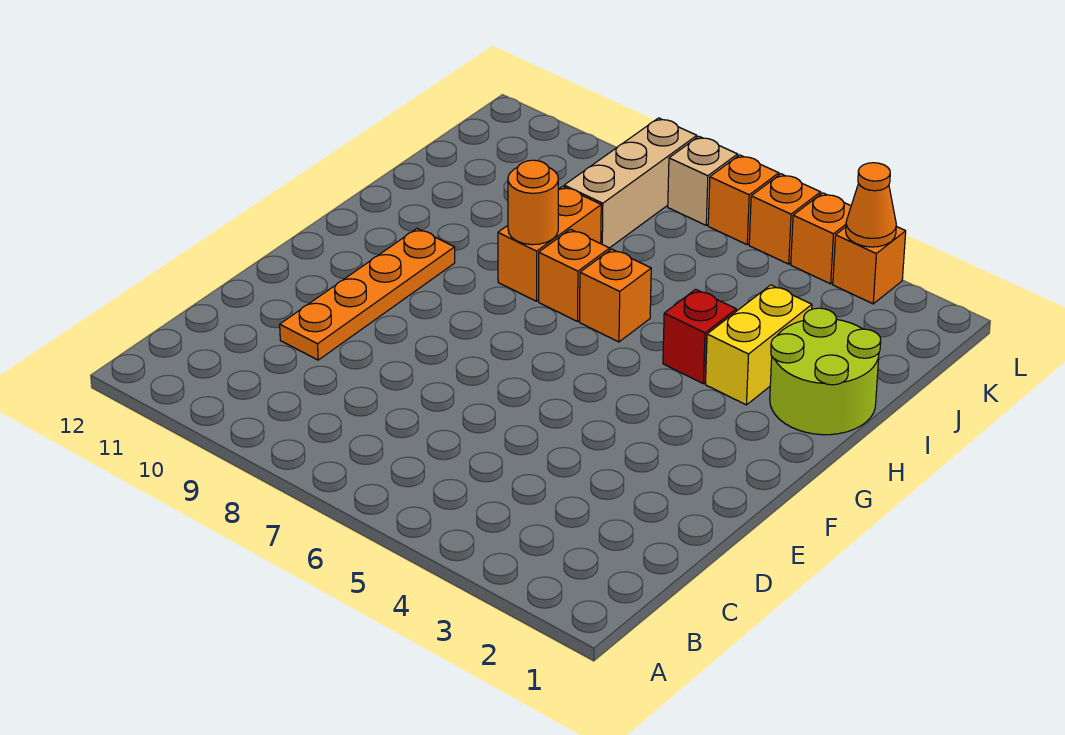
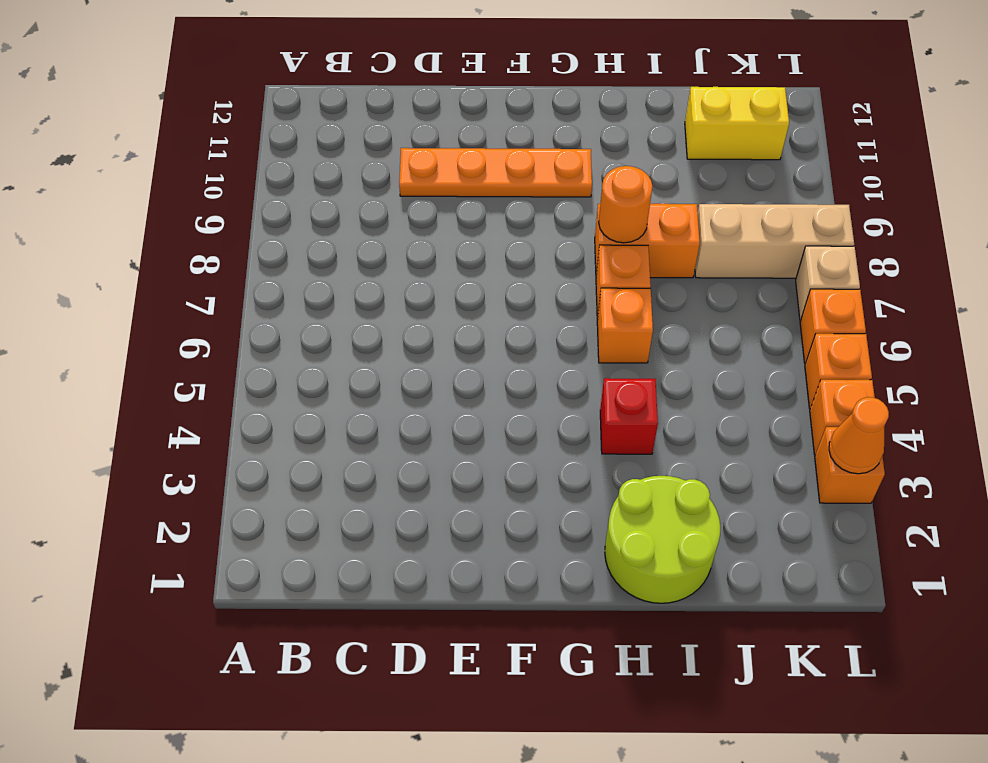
yellow 1x2 brick [705,285,812,405] -> yellow 1x2 brick moved to [685,87,789,160]

